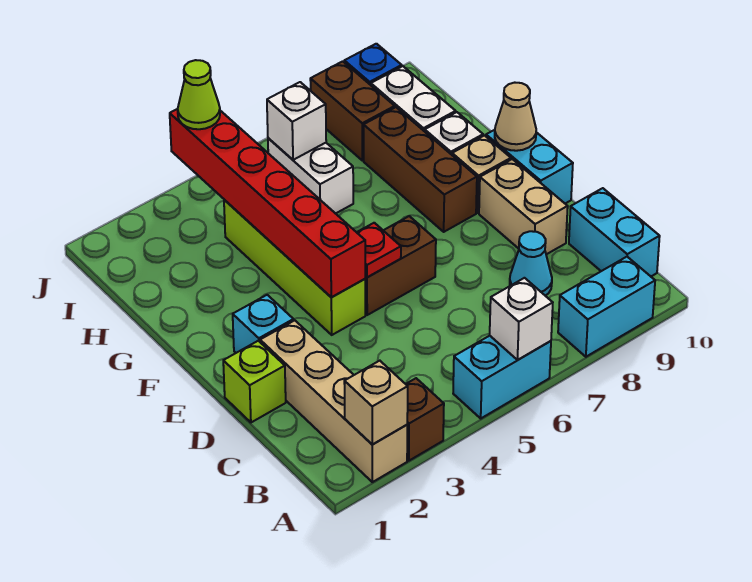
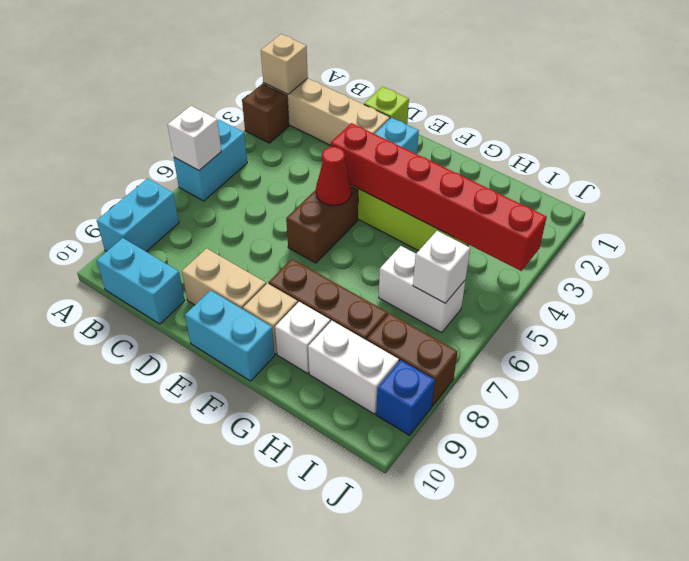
cyan 1x1 cone [510,231,552,296] -> none
red 1x1 plate [357,223,401,277] -> red 1x1 cone [316,147,351,206]
tan 1x1 cone [495,83,536,151] -> none
lime 1x1 cone [178,60,220,129] -> none

